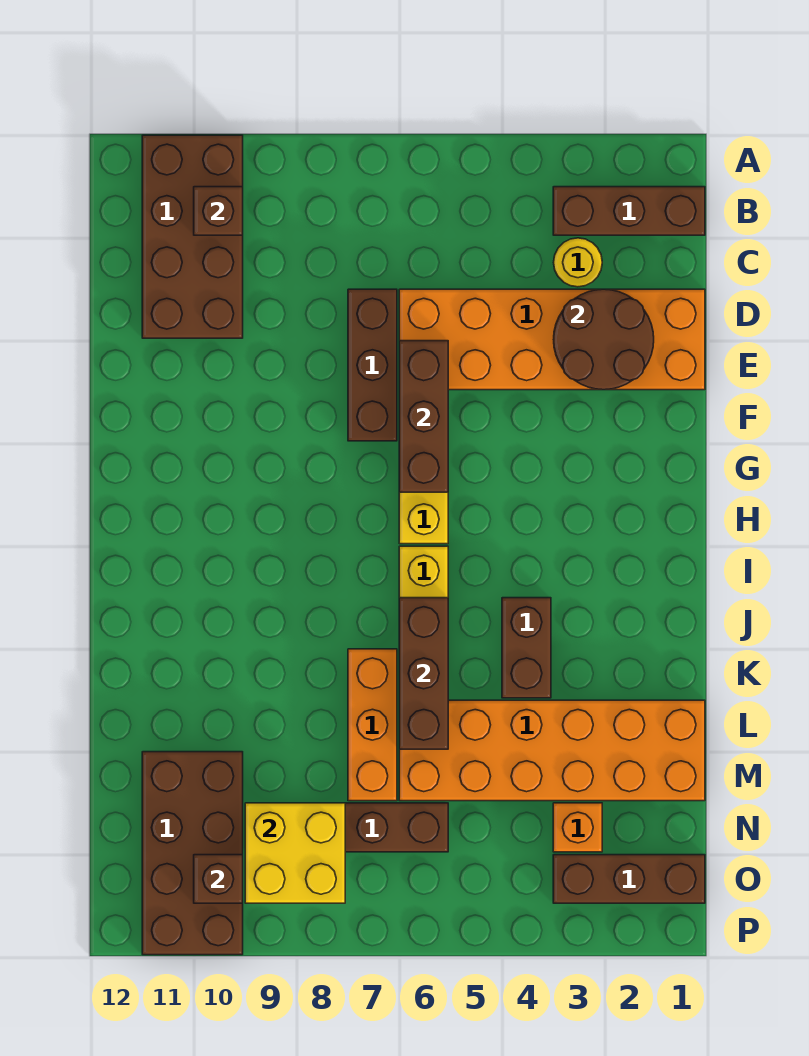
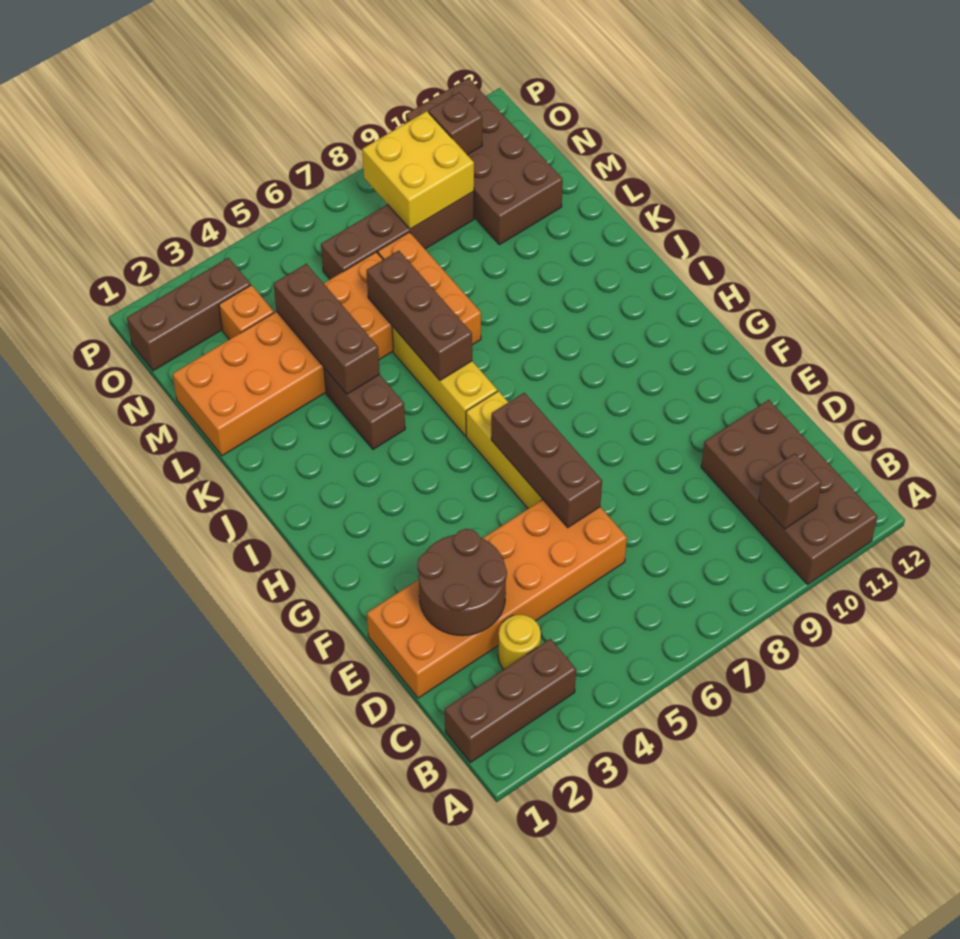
brown 1x3 brick [348,289,397,441] -> brown 1x3 brick moved to [273,264,380,394]

